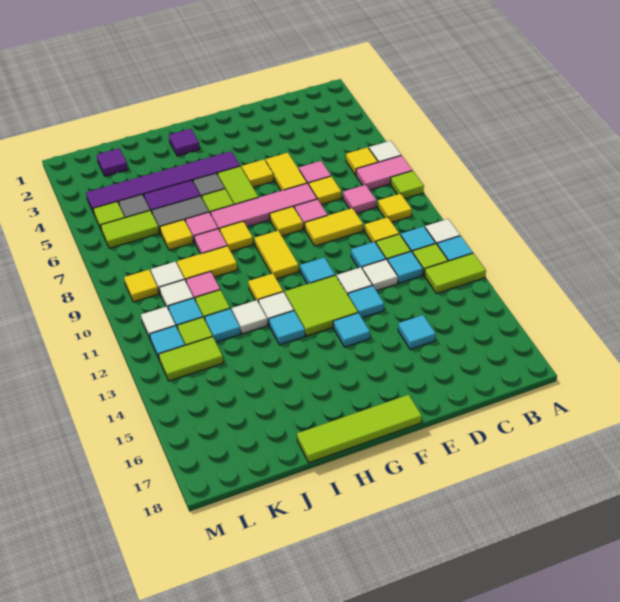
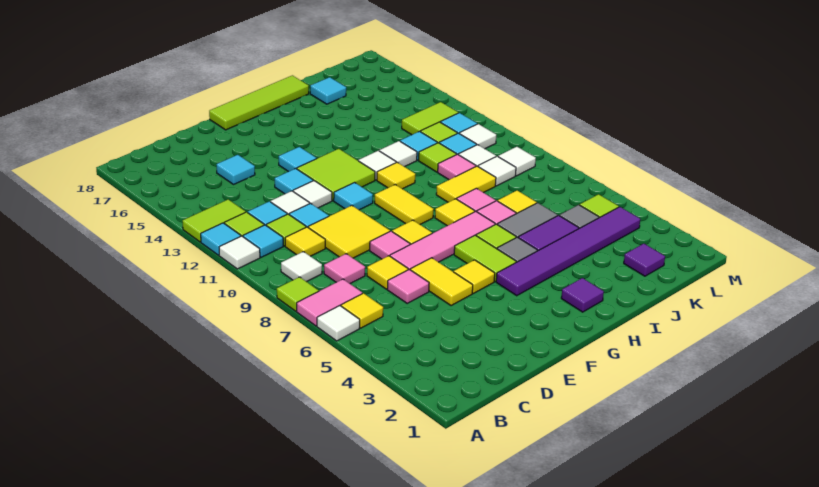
yellow 1x1 tile [378,194,412,222] -> white 1x1 tile [281,252,322,282]
yellow 1x2 tile [305,208,363,246] -> yellow 2x2 tile [308,205,390,258]
cyan 1x1 tile [269,311,305,345] -> cyan 1x1 tile moved to [310,77,346,104]
lime 1x2 tile [101,211,159,248] -> none
yellow 1x1 tile [124,270,159,302] -> white 1x1 tile [498,147,536,176]

